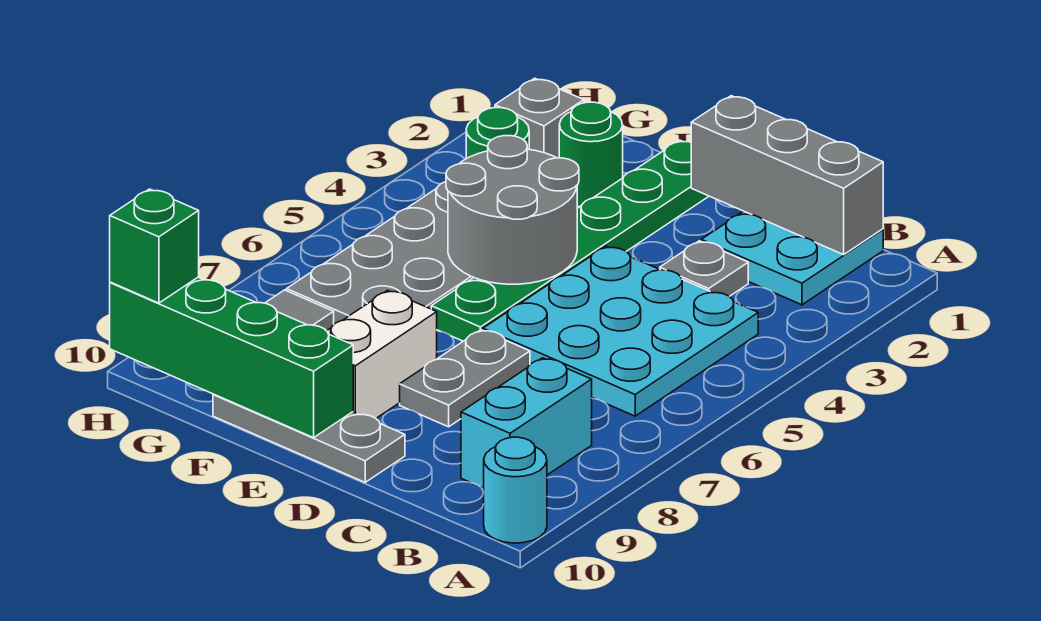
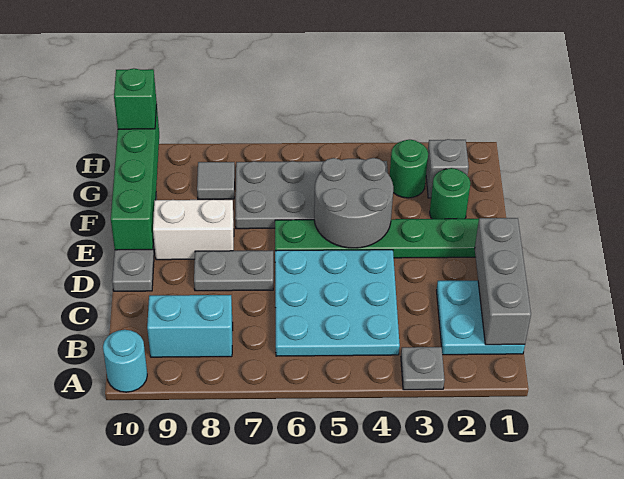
grey 1x1 plate [660,241,748,296] -> grey 1x1 plate moved to [401,347,445,390]

